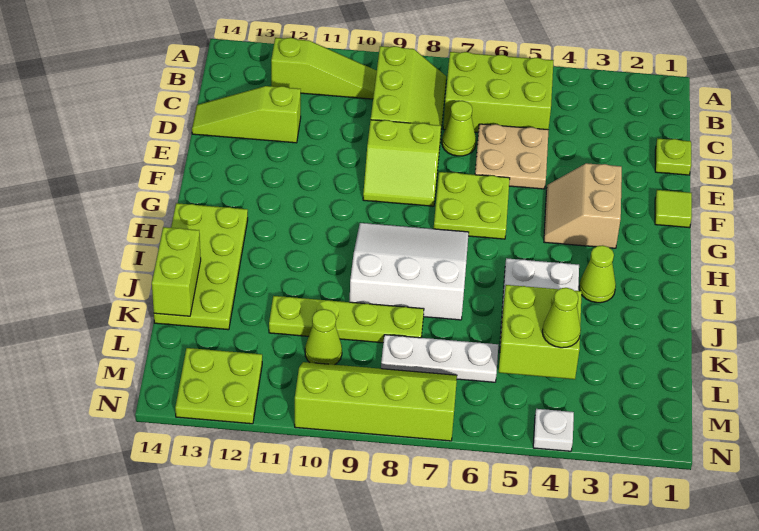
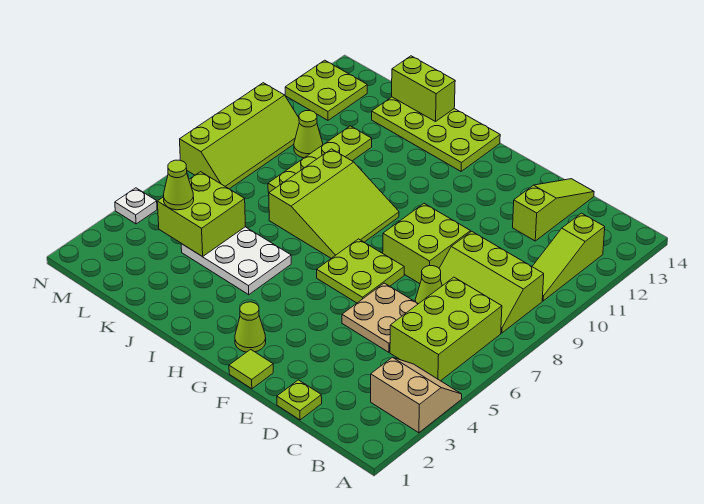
lime 2x2 slope [363,120,441,206] -> lime 2x2 brick [383,204,471,284]
tan 2x2 slope [544,163,622,248] -> tan 2x2 slope moved to [371,357,462,433]
white 3x3 slope [350,223,469,320] -> lime 3x3 slope [269,149,399,258]
lime 1x1 cone [579,245,616,303] -> lime 1x1 cone moved to [235,302,266,352]
white 1x3 plate [381,335,498,382] -> none

